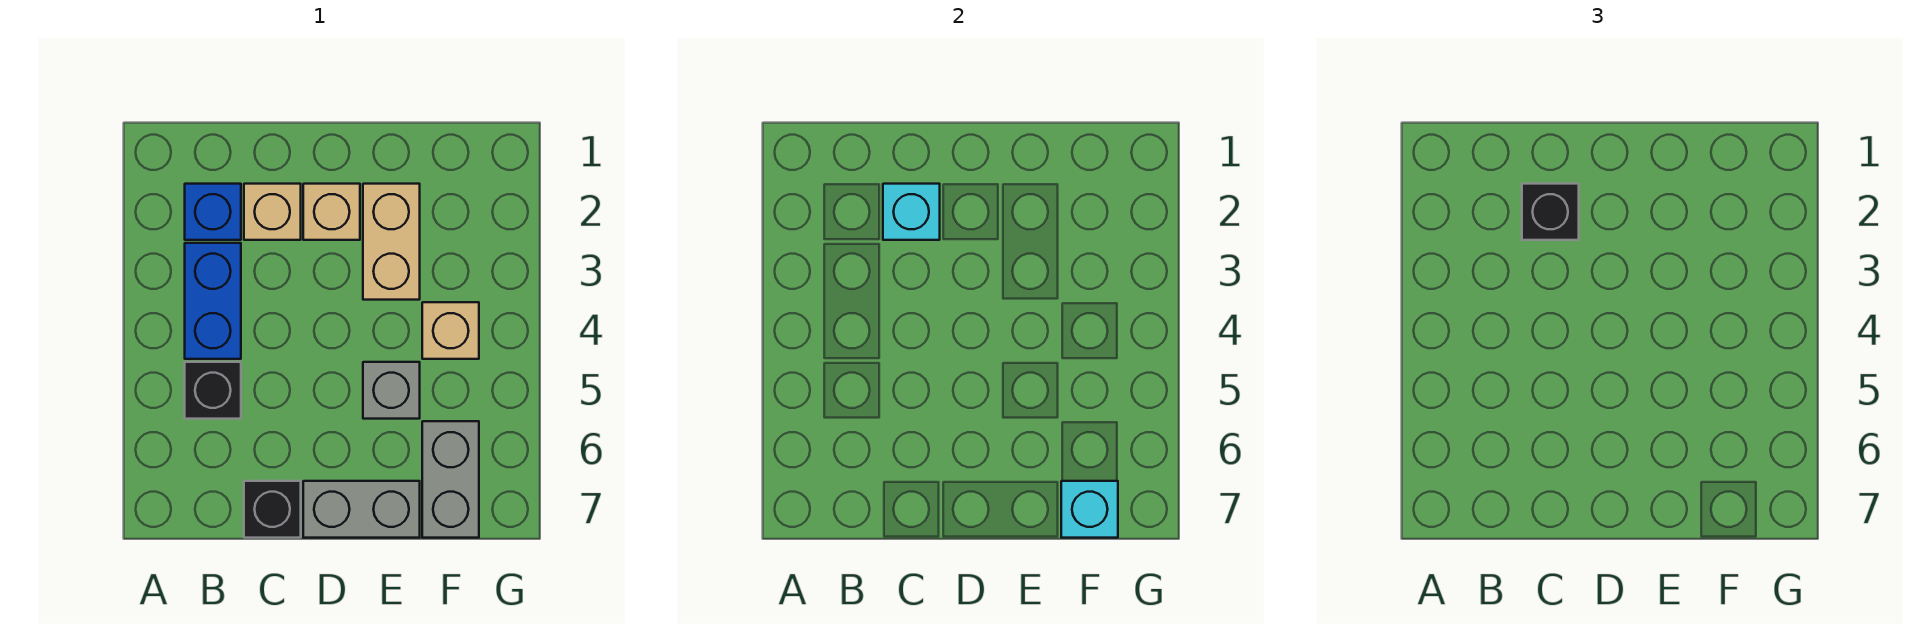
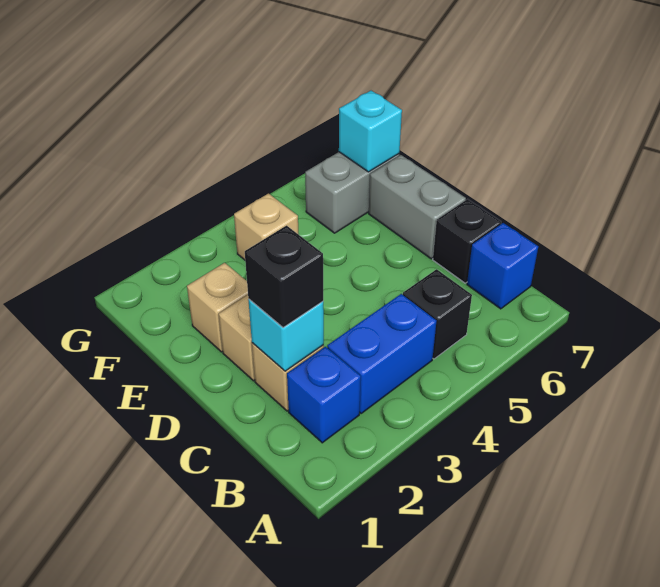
none -> blue 1x1 brick [467,223,538,309]
tan 1x2 brick [363,184,420,300] -> tan 1x1 brick [187,263,248,352]
grey 1x1 brick [363,362,420,419] -> none

